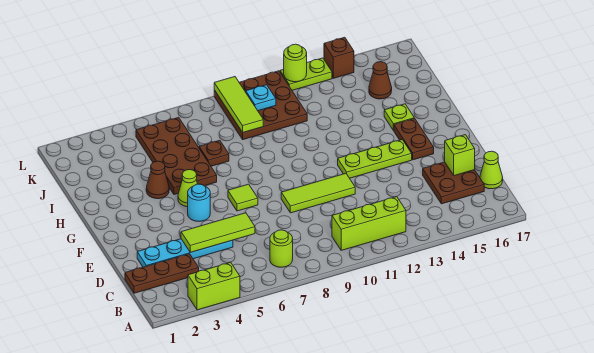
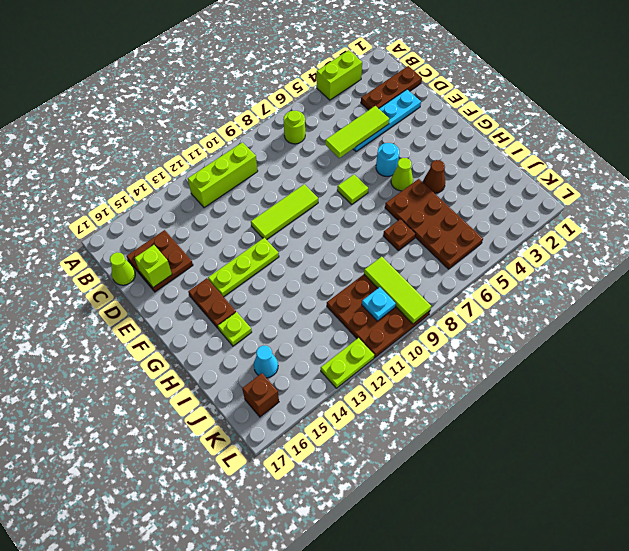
brown 1x1 cone [369,62,392,99] -> cyan 1x1 cone [254,346,278,378]
lime 1x1 round brick [284,44,307,82] -> none
brown 1x1 brick [324,37,354,78] -> brown 1x1 brick moved to [242,373,279,417]

